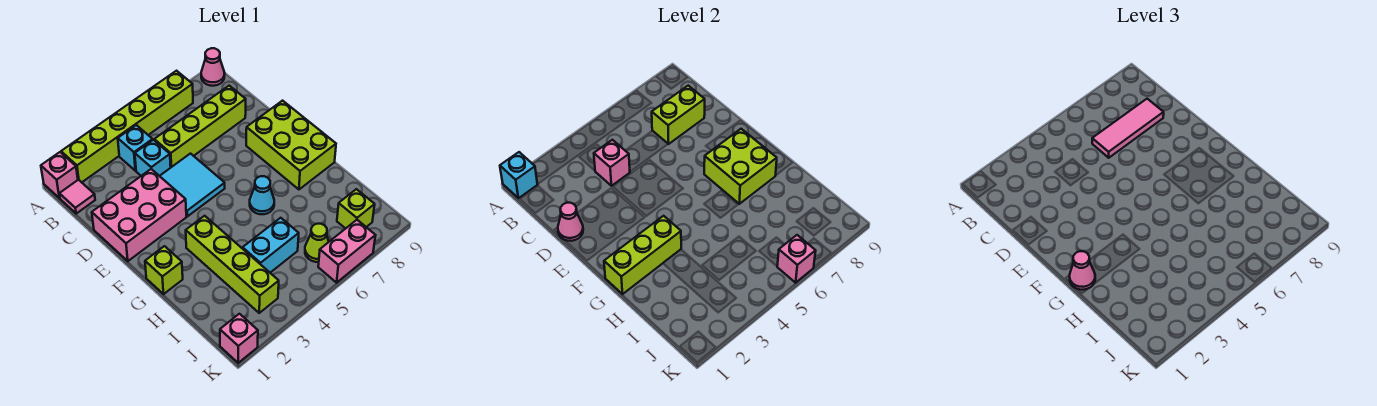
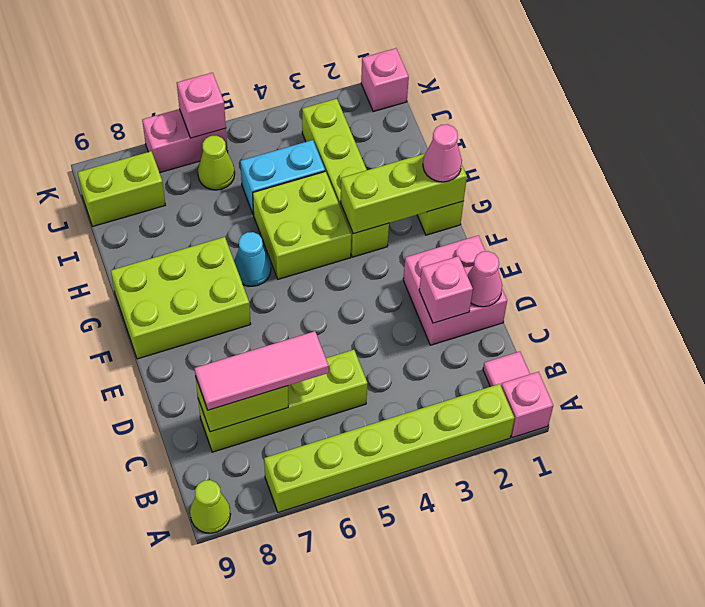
cyan 1x1 brick [500,152,537,198] -> none
pink 1x1 cone [201,48,225,86] -> lime 1x1 cone [190,480,231,533]
cyan 1x1 brick [118,125,153,171] -> none
cyan 1x1 brick [135,140,171,176] -> none
pink 1x1 brick [594,140,630,186] -> pink 1x1 brick moved to [419,256,473,323]
pink 2x3 brick [92,169,186,261] -> pink 2x2 brick [403,235,507,345]
cyan 2x2 tile [160,154,225,216] -> none
lime 2x3 brick [246,101,336,189] -> lime 2x3 brick turned to [111,237,251,359]
lime 2x2 brick [704,129,777,204] -> lime 2x2 brick moved to [253,172,351,279]
lime 1x1 brick [337,189,375,229] -> lime 1x2 brick [78,151,165,226]

